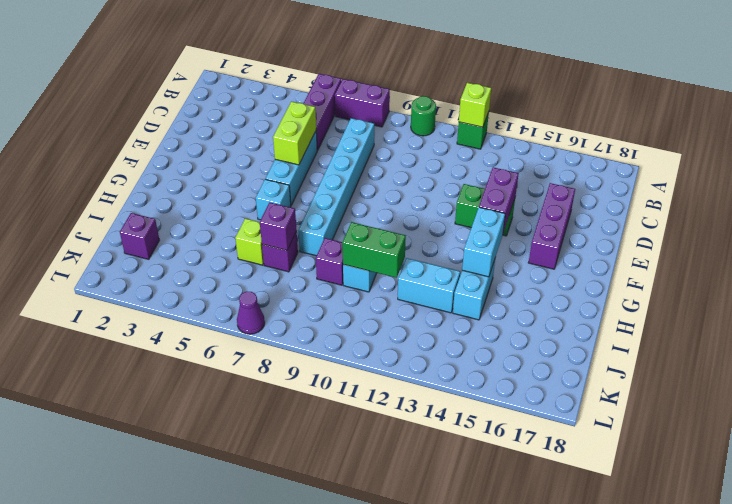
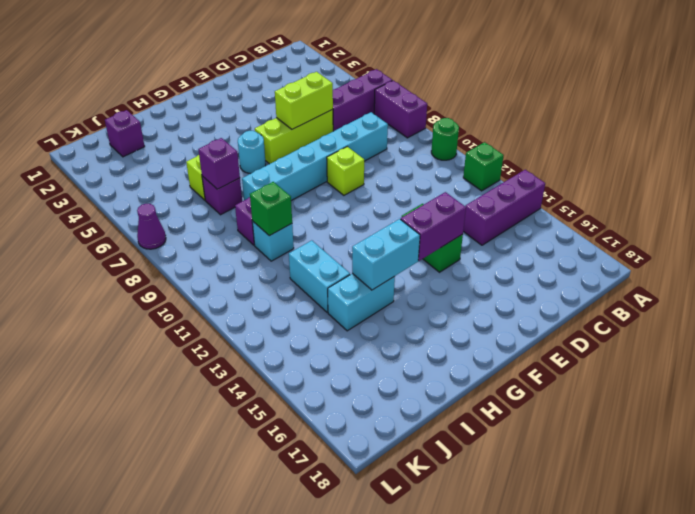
lime 1x1 brick [459,83,491,127] -> lime 1x1 brick moved to [327,147,364,195]
cyan 1x3 brick [265,131,317,205] -> lime 1x3 brick [255,109,333,164]
purple 1x3 brick [528,183,575,269] -> purple 1x3 brick moved to [463,170,545,245]
cyan 1x1 brick [256,179,291,220] -> cyan 1x1 round brick [238,131,266,174]
green 1x2 brick [342,222,406,278] -> green 1x1 brick [250,182,292,236]

